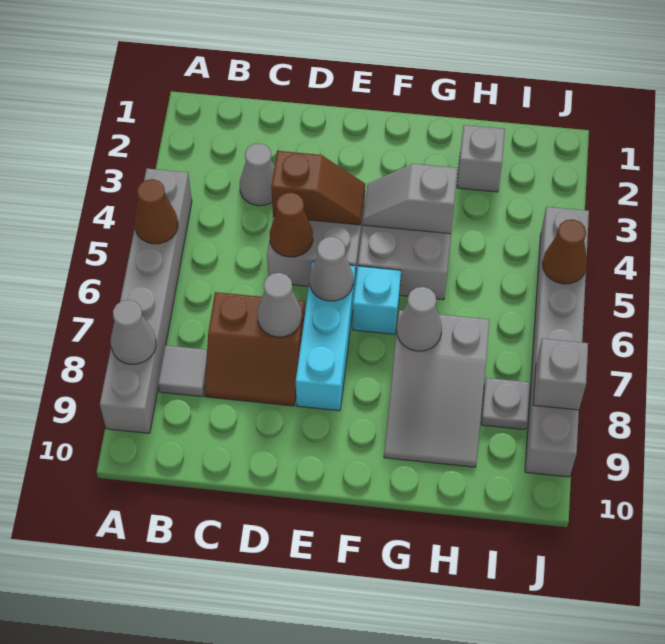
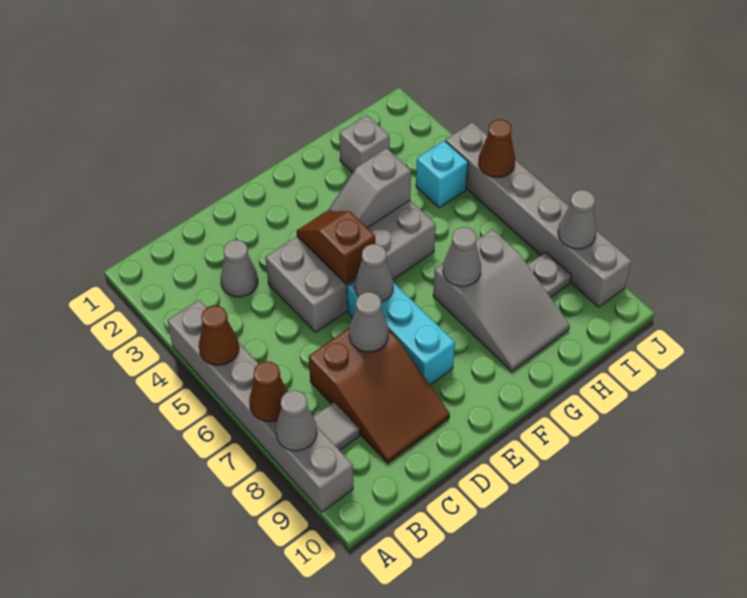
brown 2x2 slope [205,292,305,406] -> brown 2x3 slope [309,328,450,463]
brown 1x2 slope [271,151,365,225] -> brown 1x2 slope turned to [297,211,375,284]
brown 1x1 cone [270,192,313,257] -> brown 1x1 cone moved to [249,361,288,422]
cyan 1x1 brick [353,266,401,334] -> cyan 1x1 brick moved to [416,141,468,208]
grey 1x1 brick [533,339,588,410] -> grey 1x1 cone [558,190,596,249]

